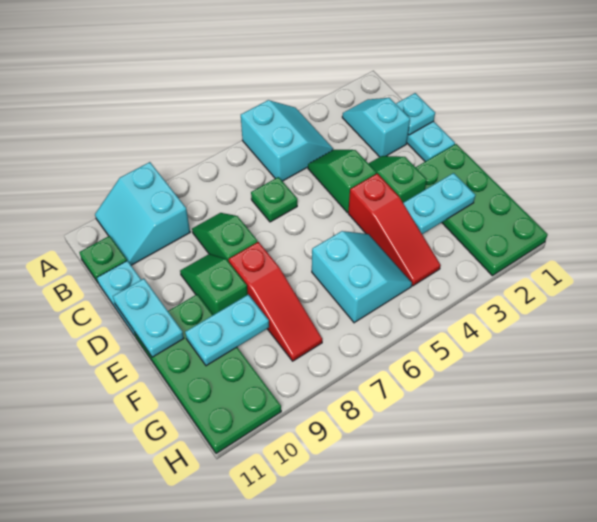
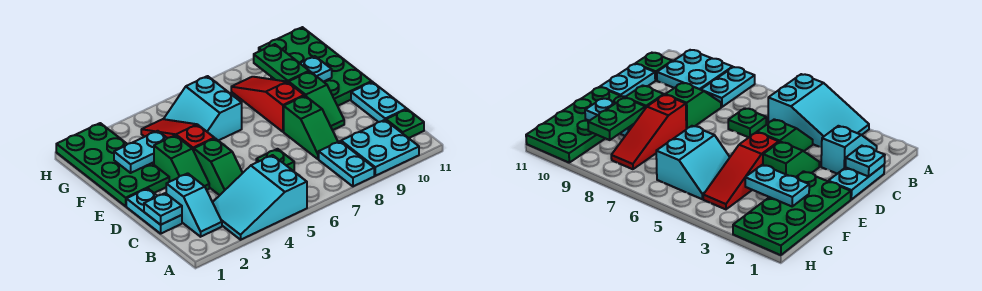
cyan 2x2 slope [241,100,333,181] -> cyan 2x3 slope [213,155,307,240]
cyan 2x2 slope [95,162,190,265] -> cyan 2x2 plate [341,120,419,176]
cyan 1x2 plate [113,279,184,357] -> cyan 1x2 plate moved to [319,141,374,186]
none -> green 1x2 plate [254,44,309,83]

